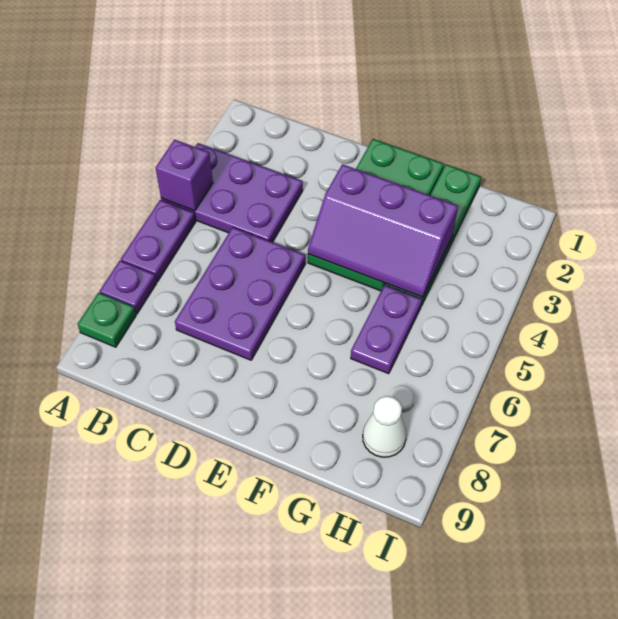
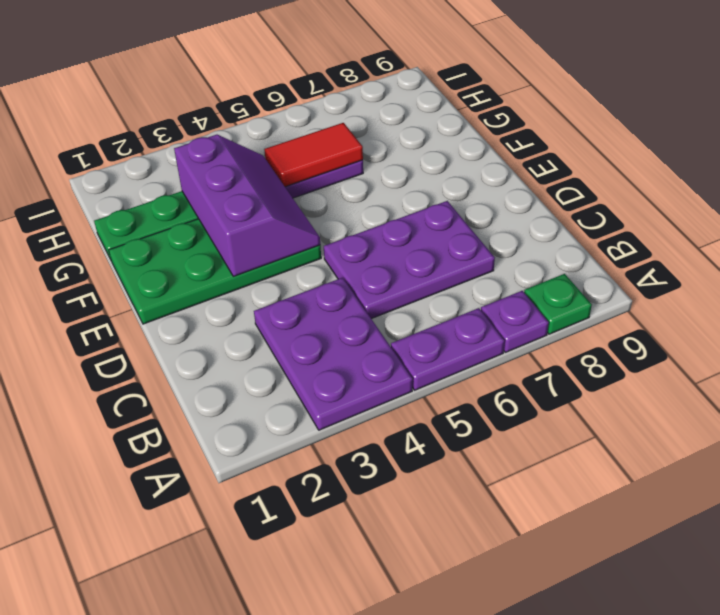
purple 1x1 brick [156,140,213,211] -> none
none -> red 1x2 tile [264,123,363,187]
white 1x1 cone [363,396,406,457] -> none

